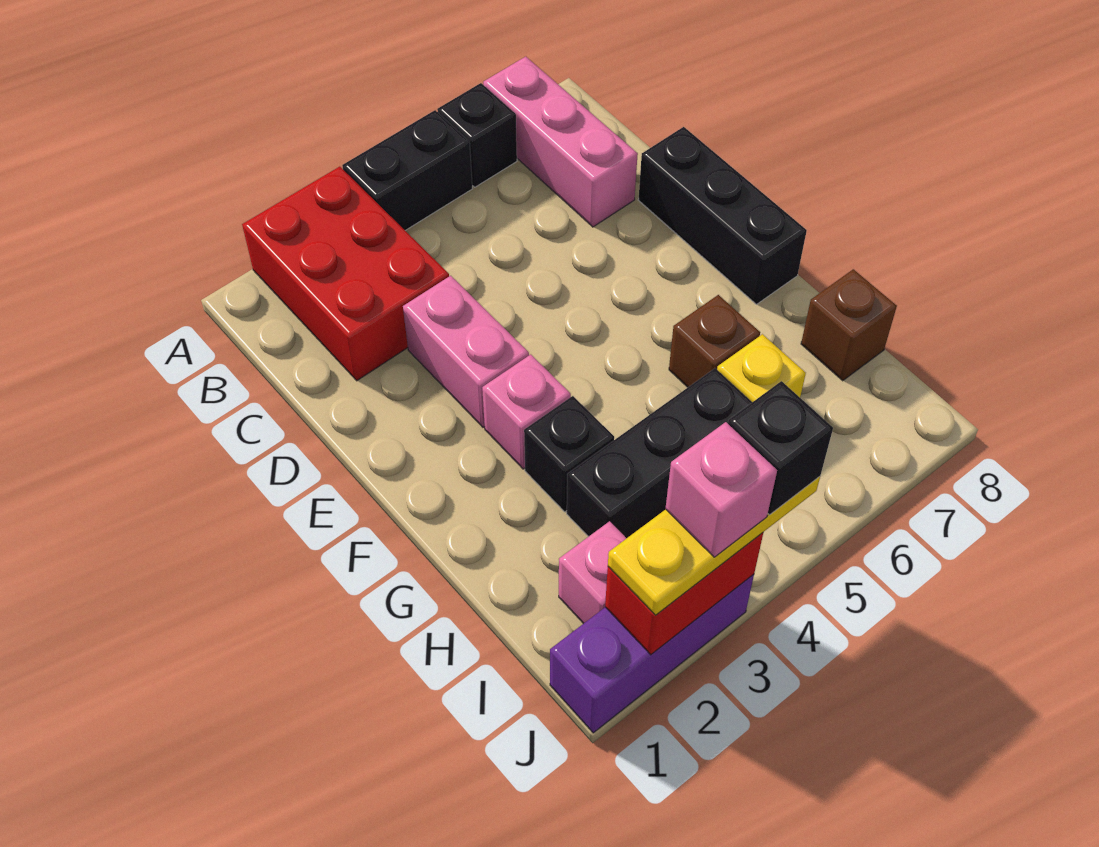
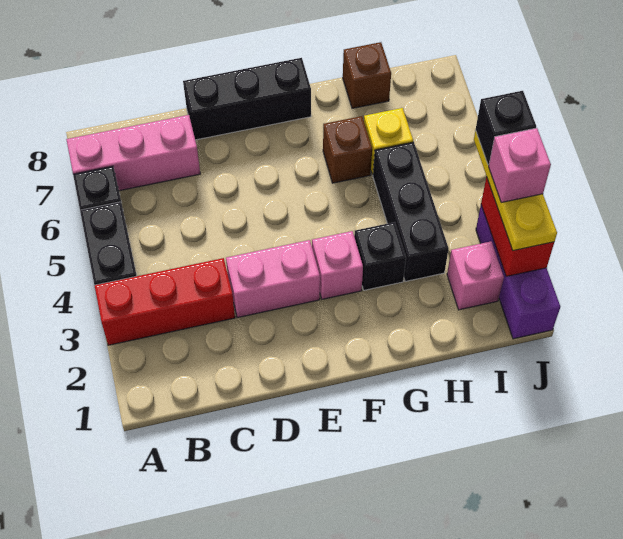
red 2x3 brick [242,167,449,381] -> red 1x3 brick [94,258,235,345]

